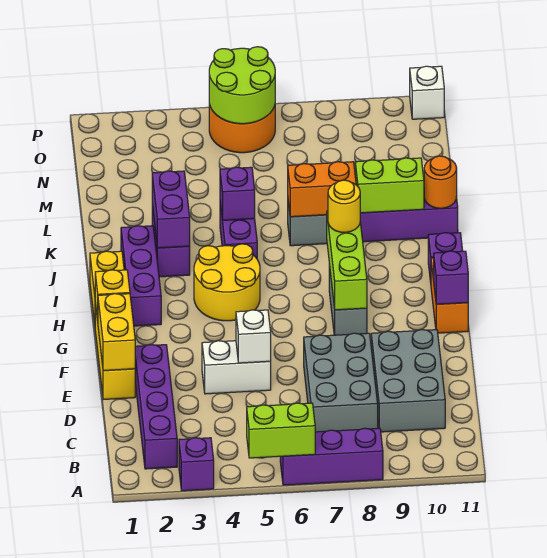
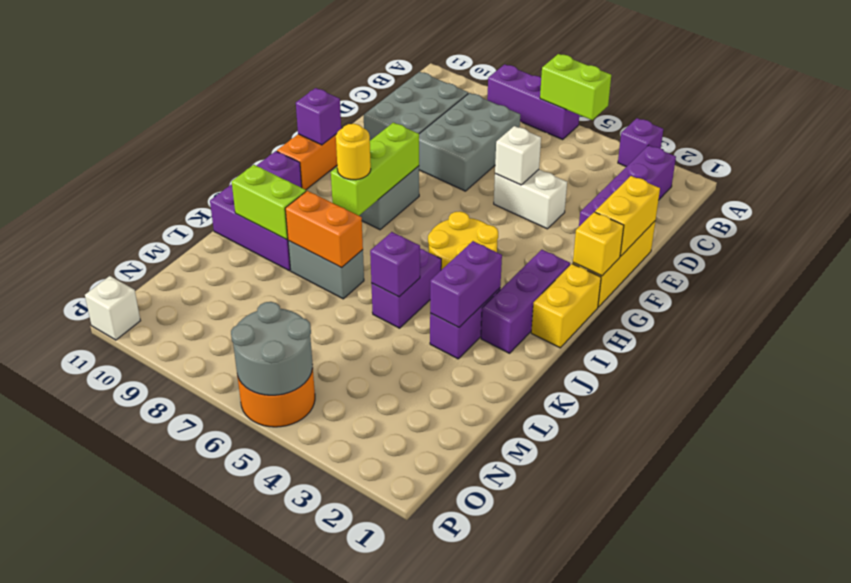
orange 1x1 round brick [424,156,457,208] -> none
lime 2x2 round brick [209,47,275,124] -> grey 2x2 round brick [231,302,313,395]

